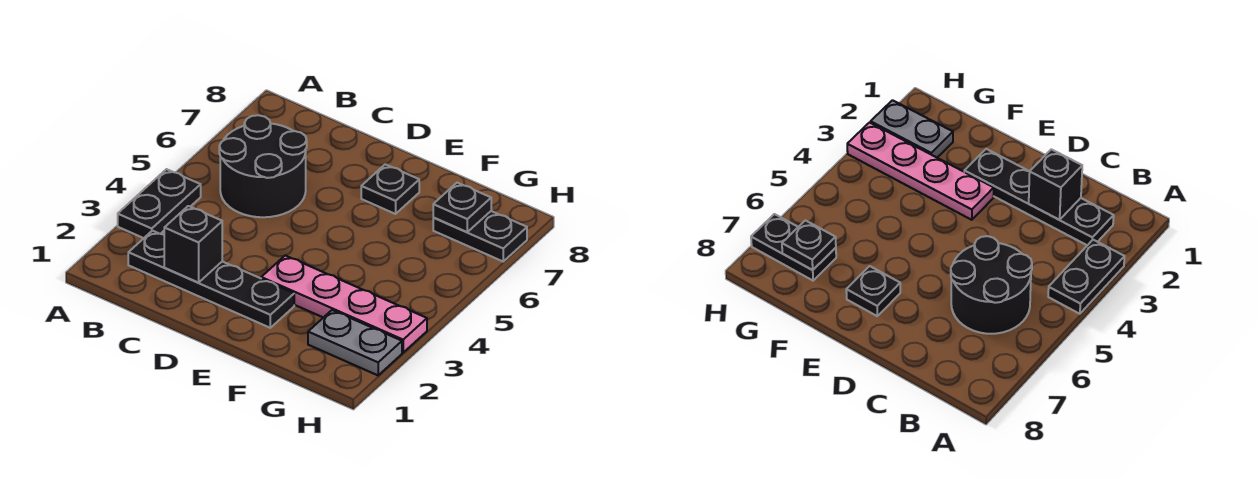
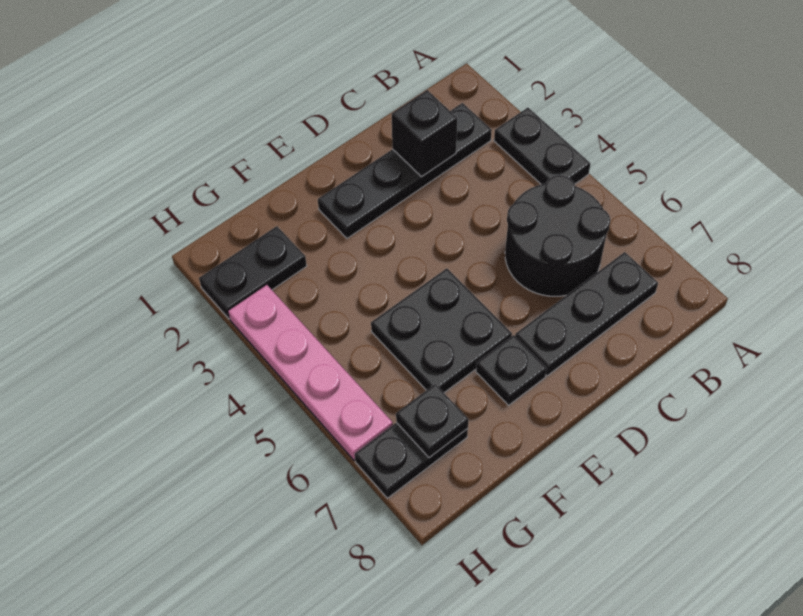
none -> black 1x3 plate [515,252,658,376]
pink 1x4 plate [261,255,427,353] -> pink 1x4 plate turned to [228,285,393,460]
none -> black 2x2 plate [371,268,512,393]
grey 1x2 plate [308,310,402,375] -> black 1x2 plate [199,226,307,319]

